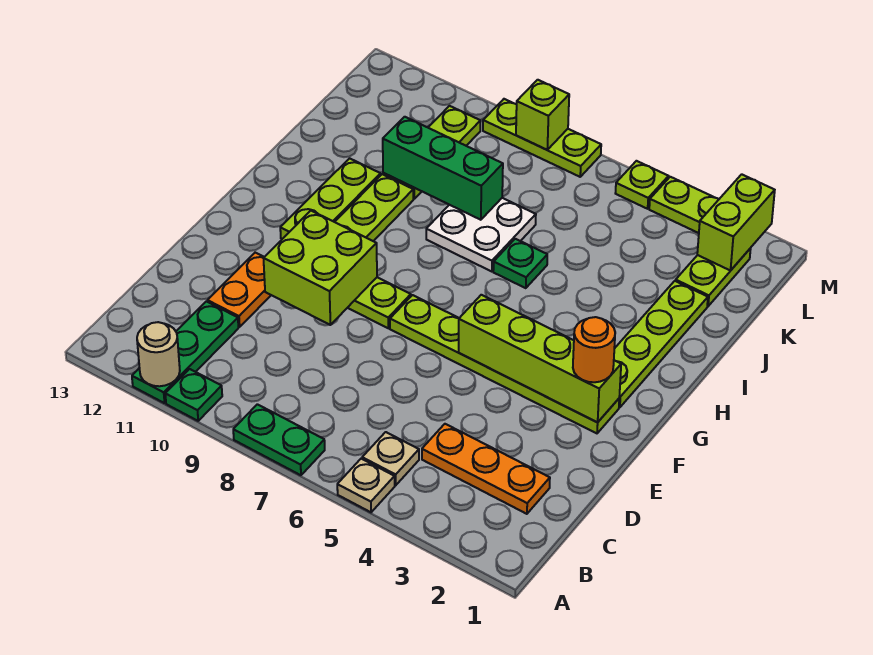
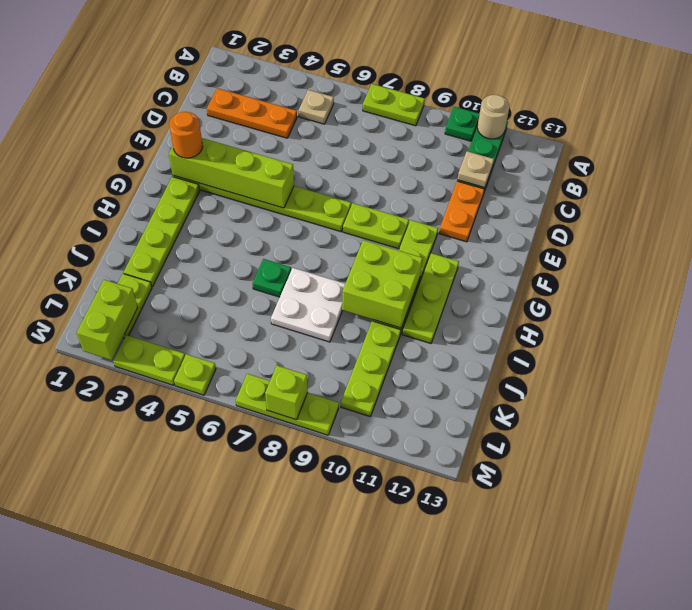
tan 1x1 plate [337,459,395,512] -> tan 1x1 plate moved to [457,151,494,188]
green 1x2 plate [233,404,325,475] -> lime 1x2 plate [363,84,425,126]
lime 2x2 brick [264,211,377,325] -> lime 2x2 brick moved to [342,240,423,328]
green 1x3 brick [383,117,503,220] -> none

